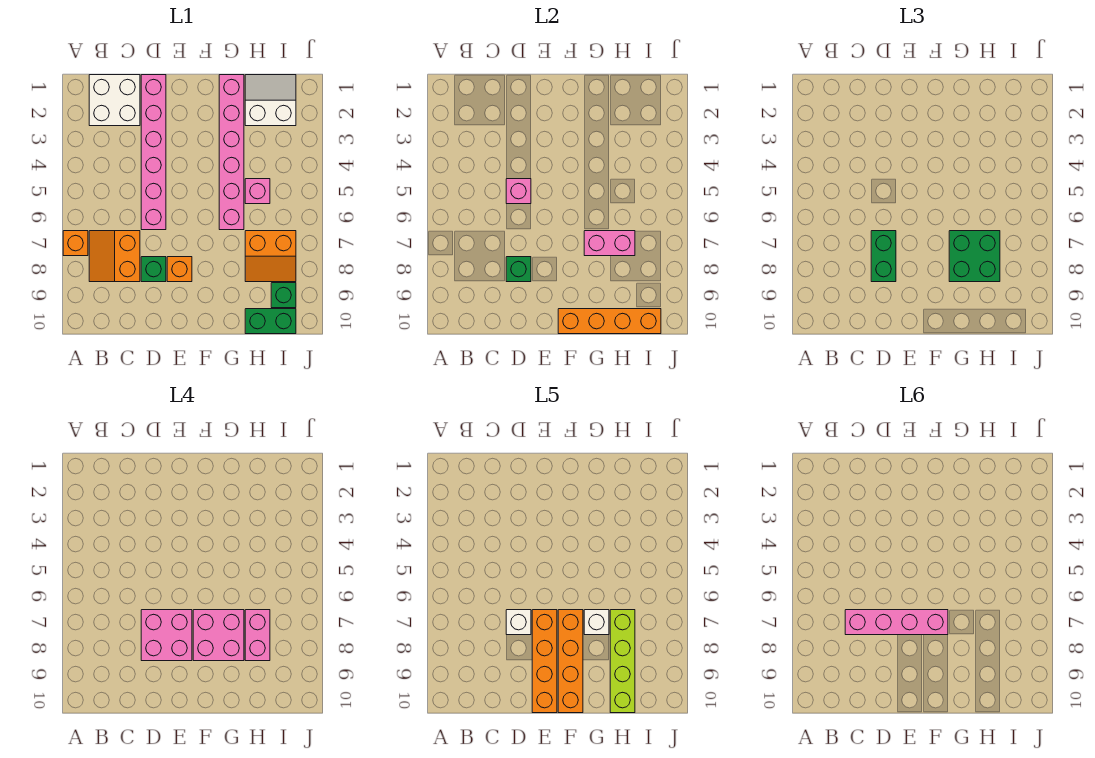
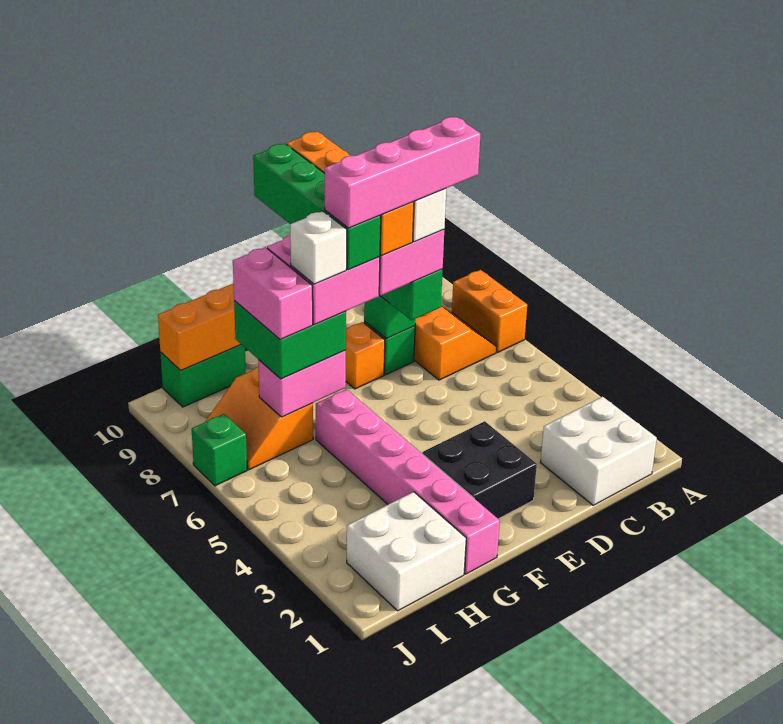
orange 1x1 brick [63,231,88,256] -> orange 1x2 brick [452,270,527,352]
pink 1x6 brick [141,75,166,230] -> none
pink 1x1 brick [506,179,531,204] -> none
none -> black 2x2 brick [422,421,537,519]
orange 1x4 brick [558,610,583,713] -> green 1x4 brick [253,144,381,270]
white 2x2 slope [245,75,296,126] -> white 2x2 brick [347,492,466,611]
pink 1x1 brick [245,179,270,204] -> none
orange 2x2 slope [245,231,296,282] -> orange 2x2 slope turned to [205,367,313,470]
lime 1x4 brick [610,610,635,713] -> none
green 1x1 brick [271,283,296,308] -> green 1x1 brick moved to [192,414,247,486]

